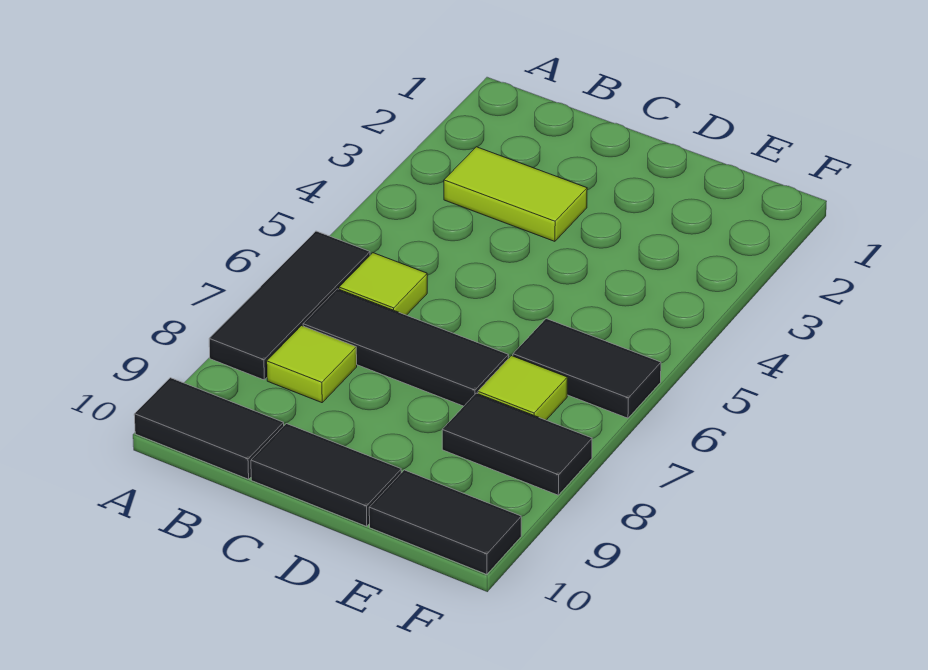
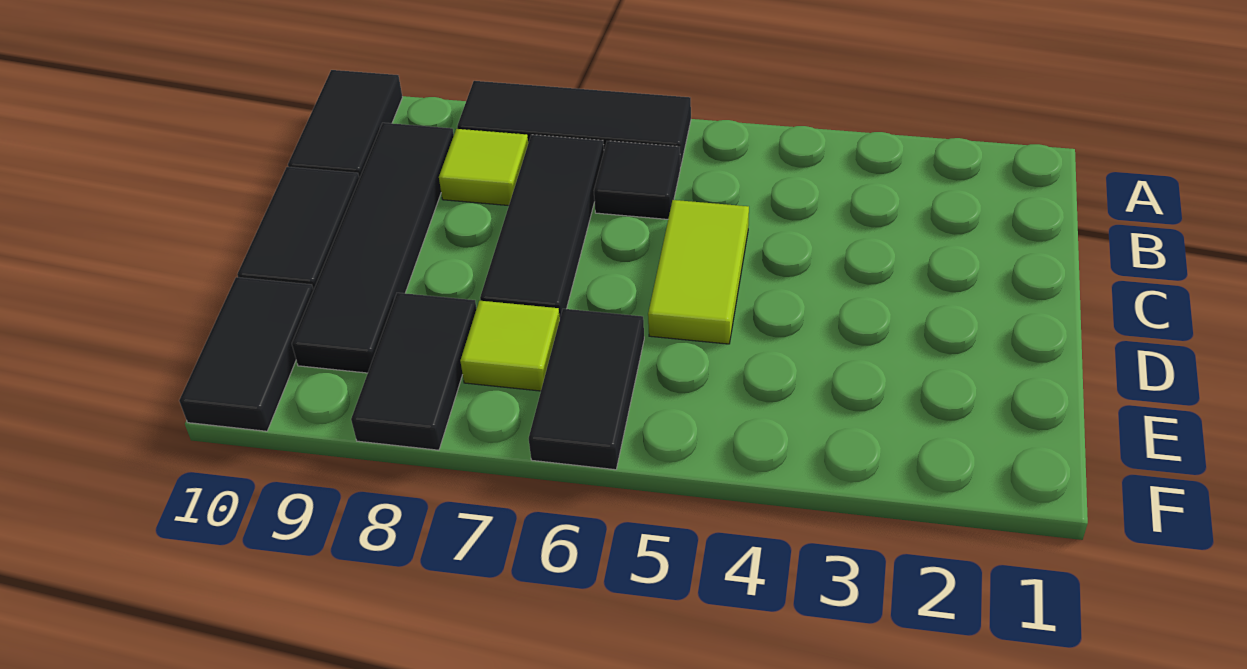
lime 1x2 tile [444,147,587,241] -> lime 1x2 tile moved to [648,200,749,344]
lime 1x1 tile [339,253,427,315] -> black 1x1 tile [594,141,680,219]
none -> black 1x4 tile [292,123,454,373]

